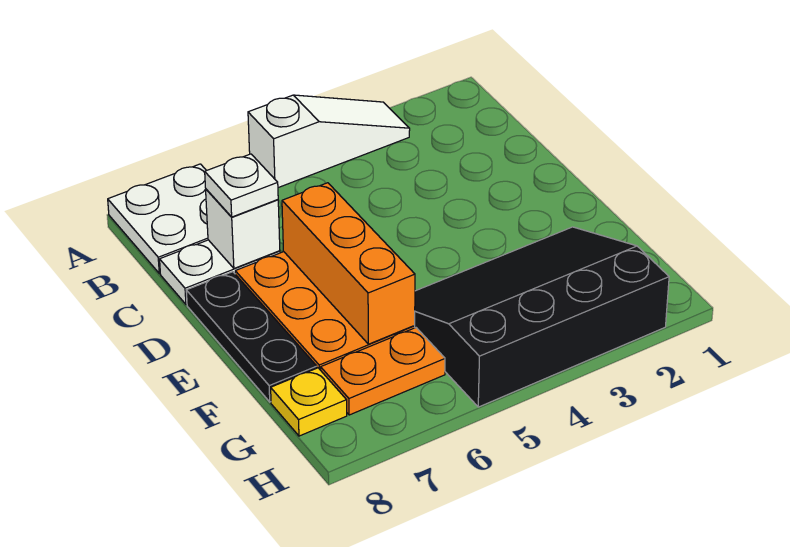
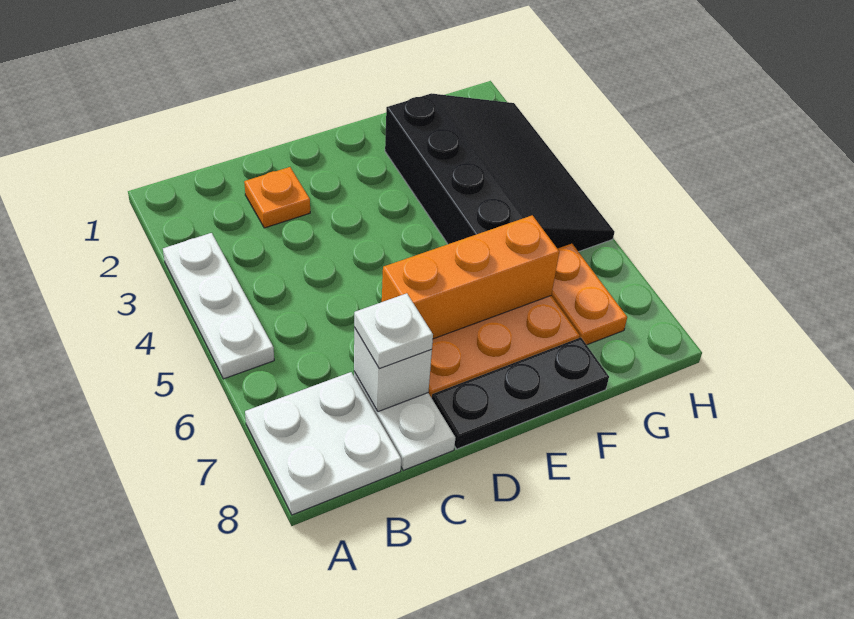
white 1x3 slope [248,95,410,188] -> white 1x3 plate [163,233,274,379]
none -> orange 1x1 plate [244,167,310,228]
black 3x4 slope [414,227,669,407] -> black 3x4 slope turned to [385,94,614,252]
yellow 1x1 plate [271,368,347,436] -> none

